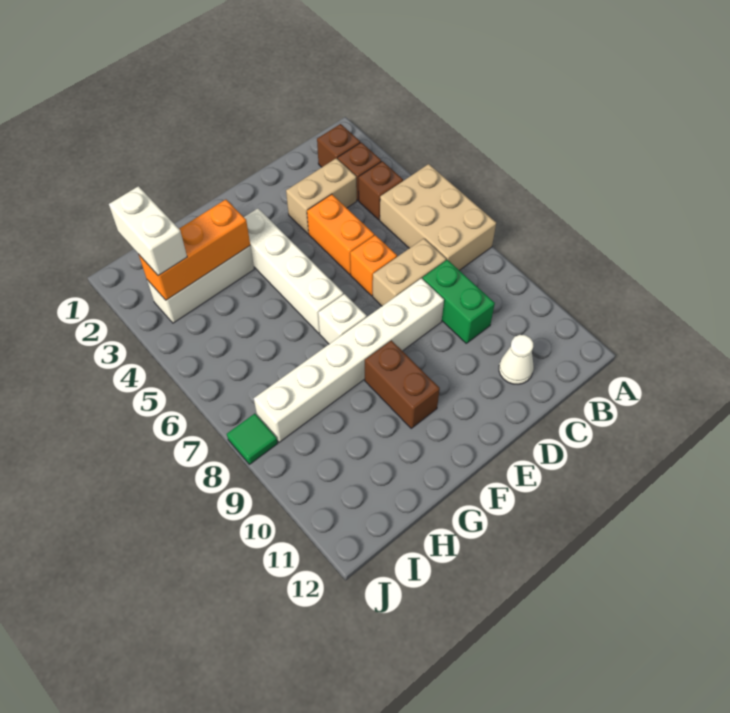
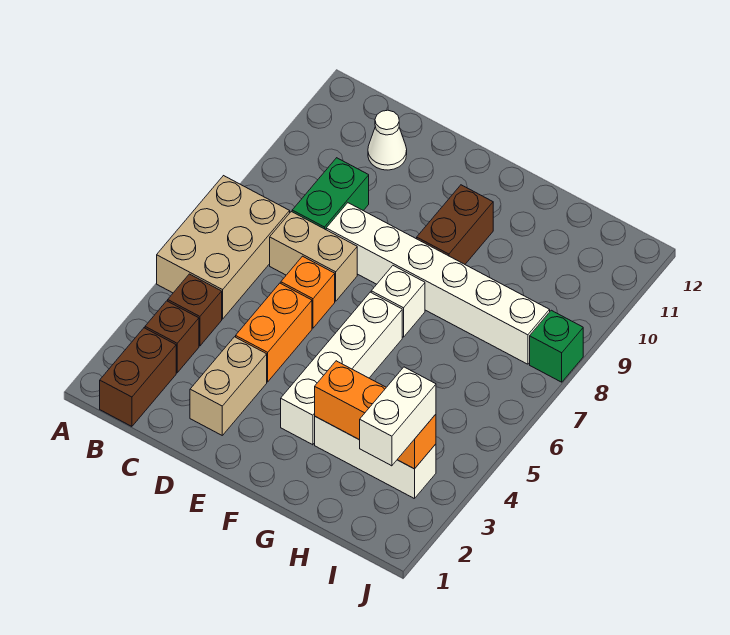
brown 1x1 brick [317,124,360,167] -> brown 1x2 brick [100,328,176,426]
tan 1x2 brick [286,158,357,234] -> tan 1x2 brick turned to [190,337,267,435]
green 1x1 tile [227,414,278,464] -> green 1x1 brick [530,310,583,382]

